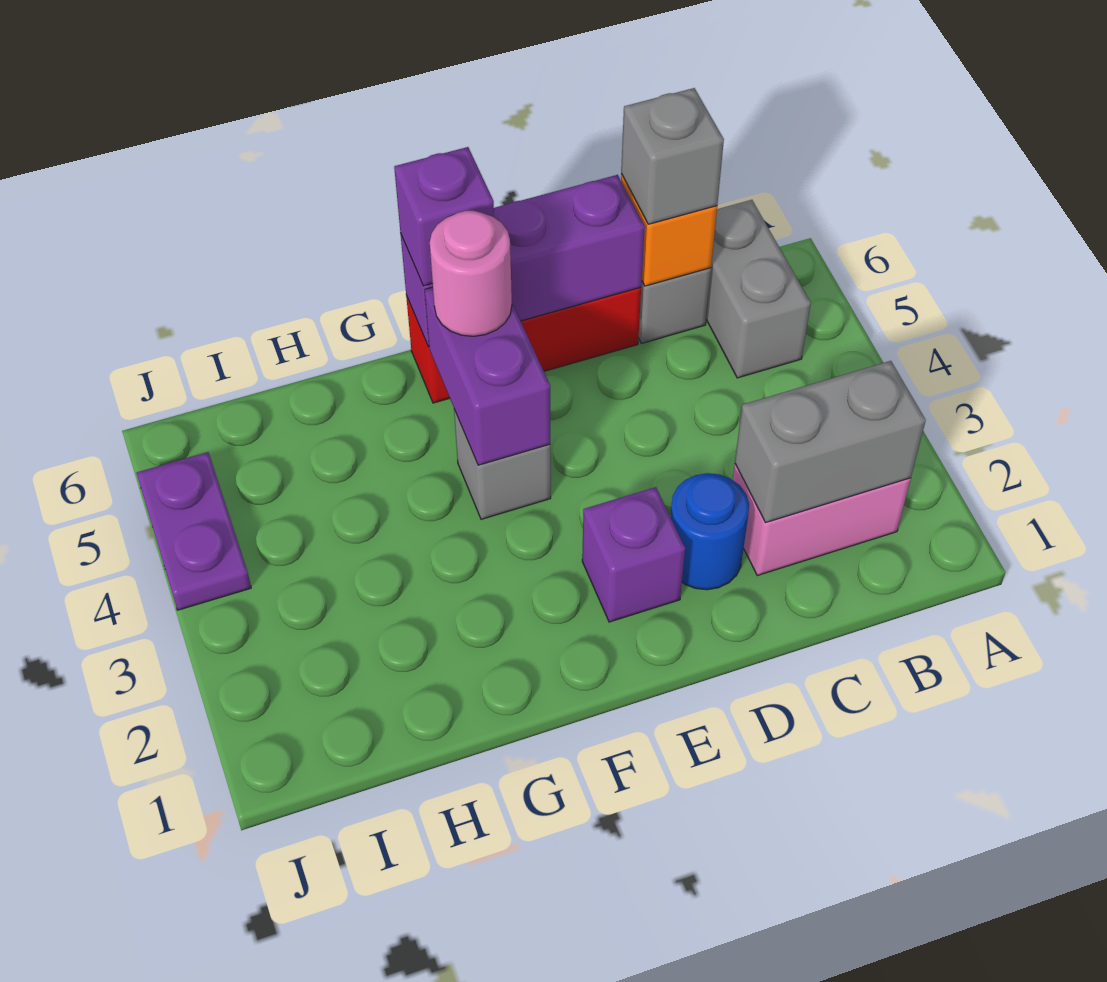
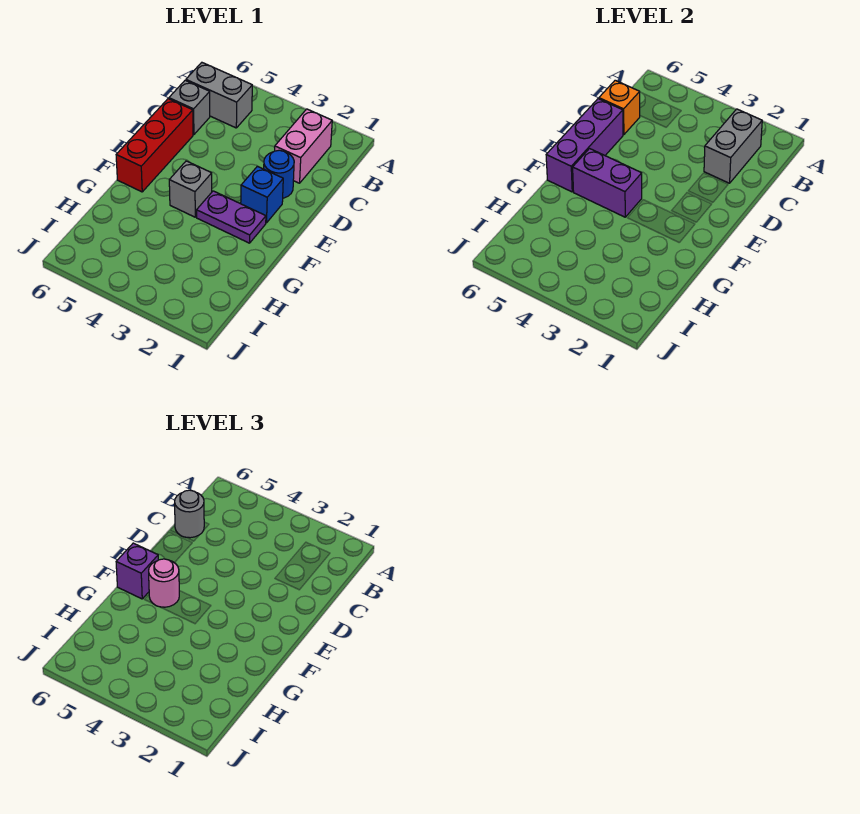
grey 1x1 brick [621,88,724,224] -> grey 1x1 round brick [175,490,204,538]
purple 1x1 brick [582,487,685,622] -> blue 1x1 brick [241,166,283,223]
purple 1x2 plate [137,452,251,610] -> purple 1x2 plate moved to [197,191,266,243]

